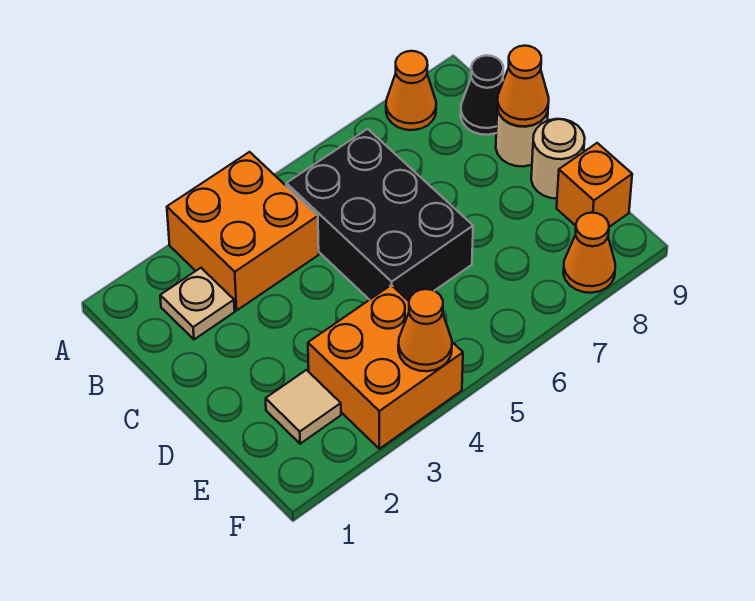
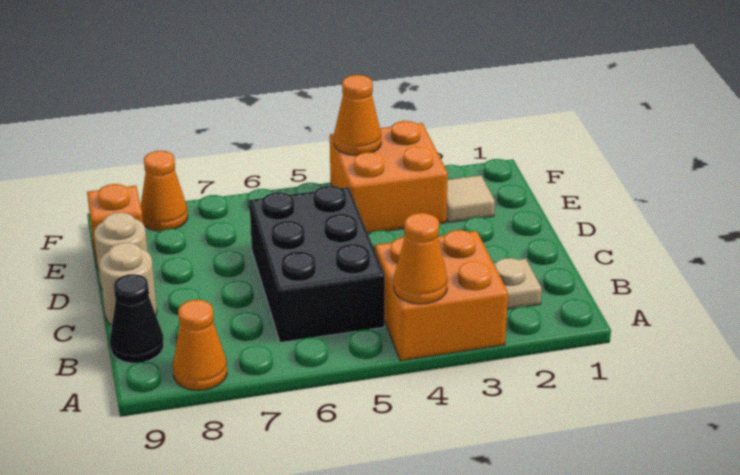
orange 1x1 cone [497,46,549,126] -> orange 1x1 cone moved to [394,213,448,304]

